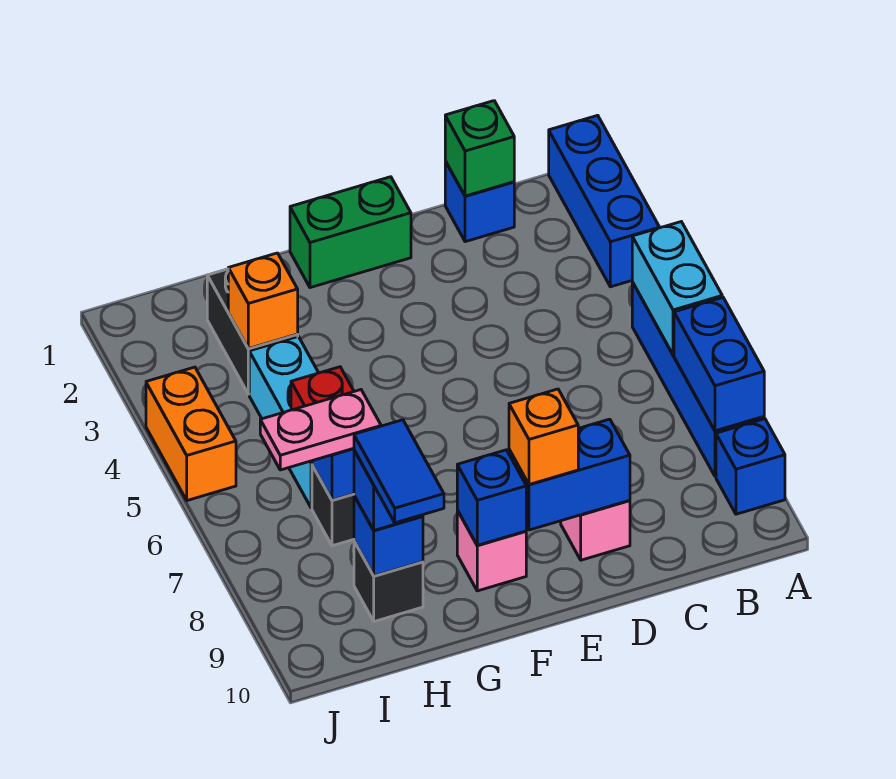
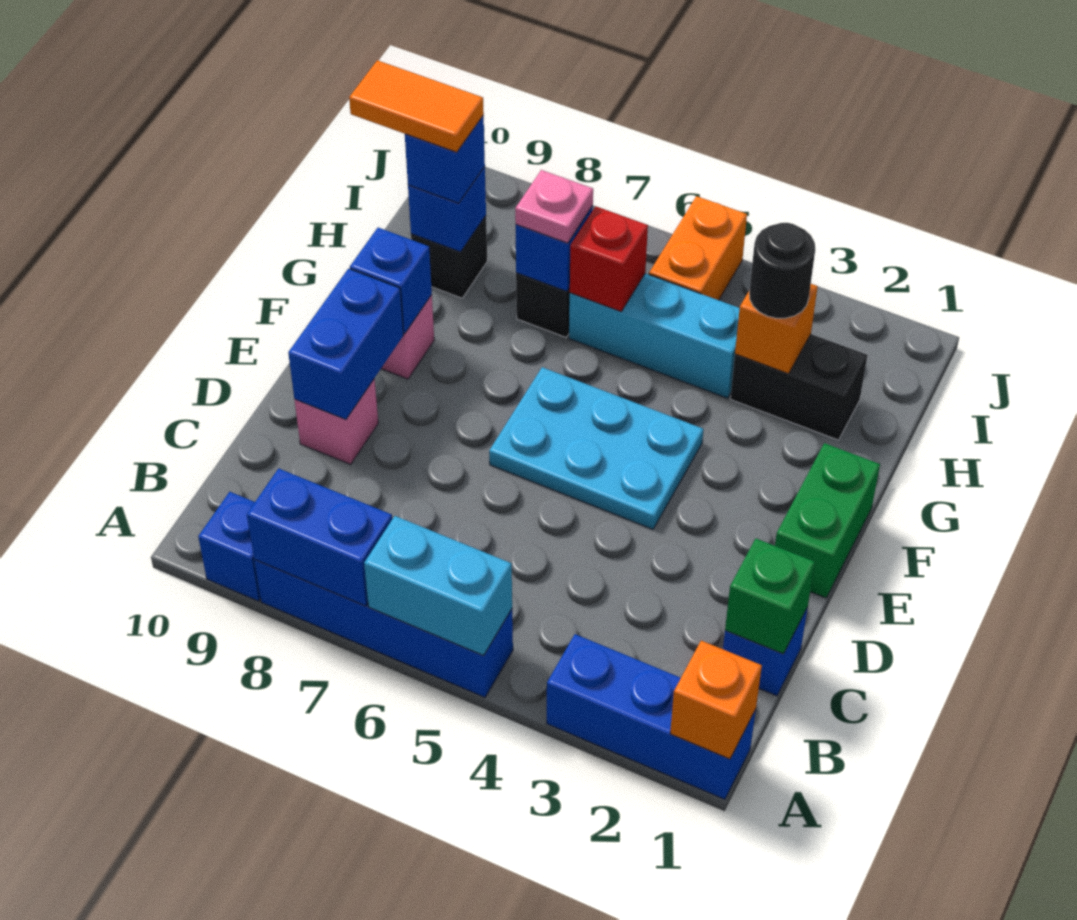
none -> cyan 2x3 plate [489,367,704,529]
orange 1x1 brick [509,389,578,485] -> orange 1x1 brick moved to [670,641,762,759]
none -> black 1x1 round brick [749,223,815,318]
pink 1x2 plate [260,390,381,470] -> pink 1x1 plate [515,170,593,243]
blue 1x2 tile [354,420,444,523] -> orange 1x2 tile [349,60,484,152]
orange 1x2 brick [146,367,236,501] -> orange 1x2 brick turned to [649,196,747,300]

